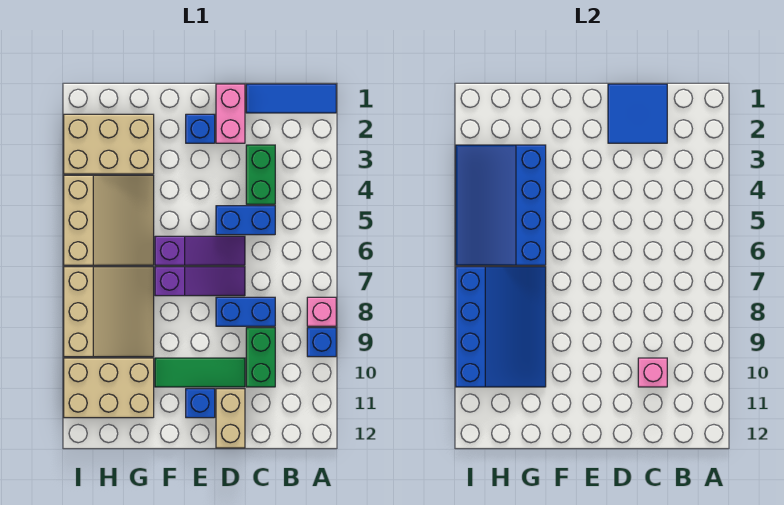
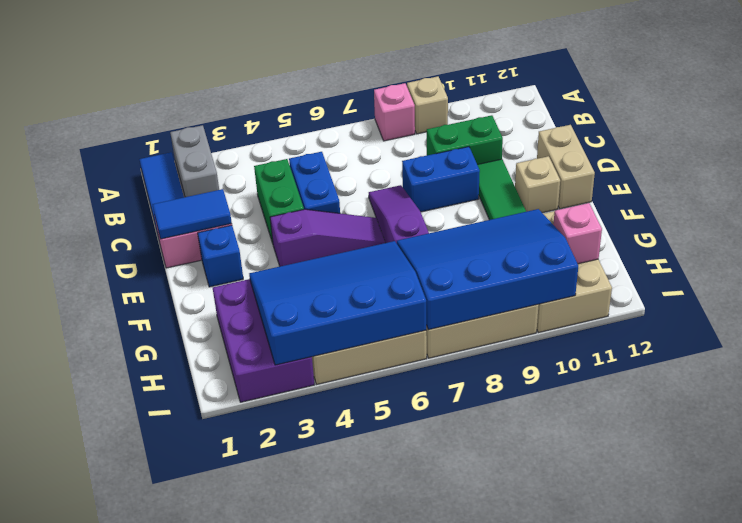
none -> grey 1x2 brick [170,125,219,197]
blue 1x1 brick [307,328,336,357] -> tan 1x1 brick [407,76,448,134]
blue 2x2 tile [608,84,667,143] -> blue 1x2 tile [153,189,232,239]
green 1x2 brick [246,145,275,204] -> green 1x2 brick turned to [254,159,304,243]
blue 1x2 brick [216,297,275,326] -> blue 1x2 brick turned to [402,147,480,212]
pink 1x1 brick [638,358,667,387] -> pink 1x1 brick moved to [553,203,602,264]
purple 1x3 slope [155,236,245,265] -> purple 1x3 slope turned to [270,209,385,266]
tan 1x2 brick [216,389,245,448] -> tan 1x2 brick turned to [537,125,595,209]
blue 1x1 brick [186,389,215,418] -> tan 1x1 brick [515,156,560,213]
tan 2x3 brick [64,114,154,174] -> purple 2x3 brick [213,279,314,402]
blue 3x4 slope [456,145,546,265] -> blue 3x4 slope turned to [249,241,427,365]

